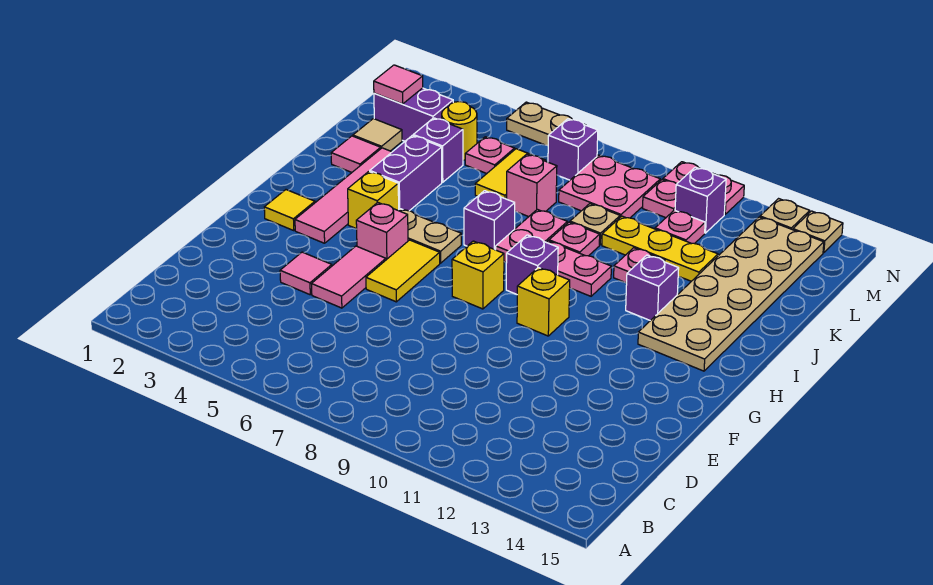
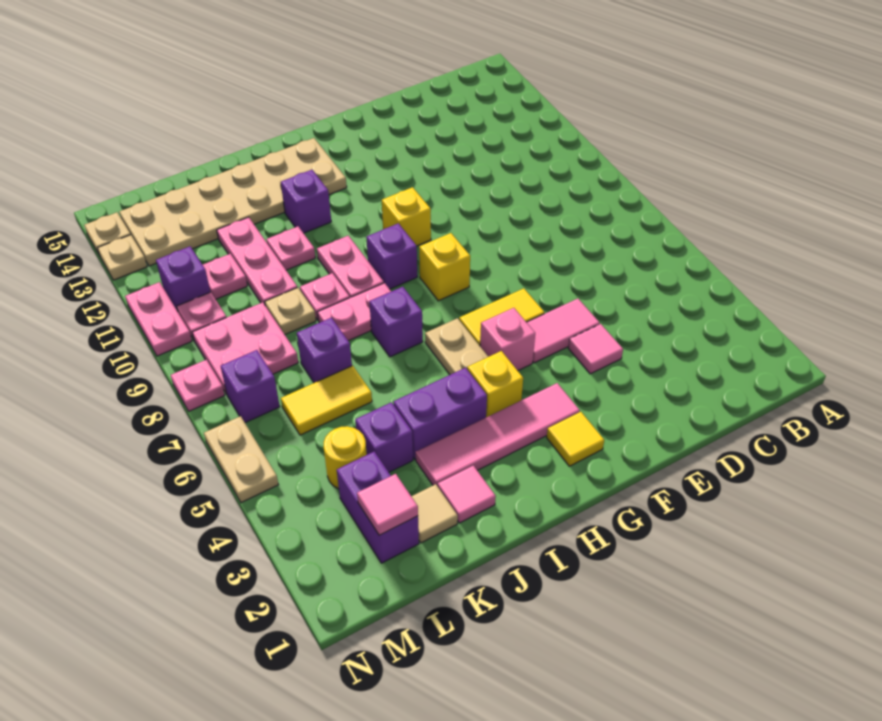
pink 1x1 brick [507,154,557,217] -> purple 1x1 brick [297,318,352,383]
yellow 1x3 plate [602,216,718,281] -> pink 1x3 plate [217,217,297,304]
pink 1x1 plate [465,137,515,174] -> pink 1x1 plate moved to [171,360,225,411]

